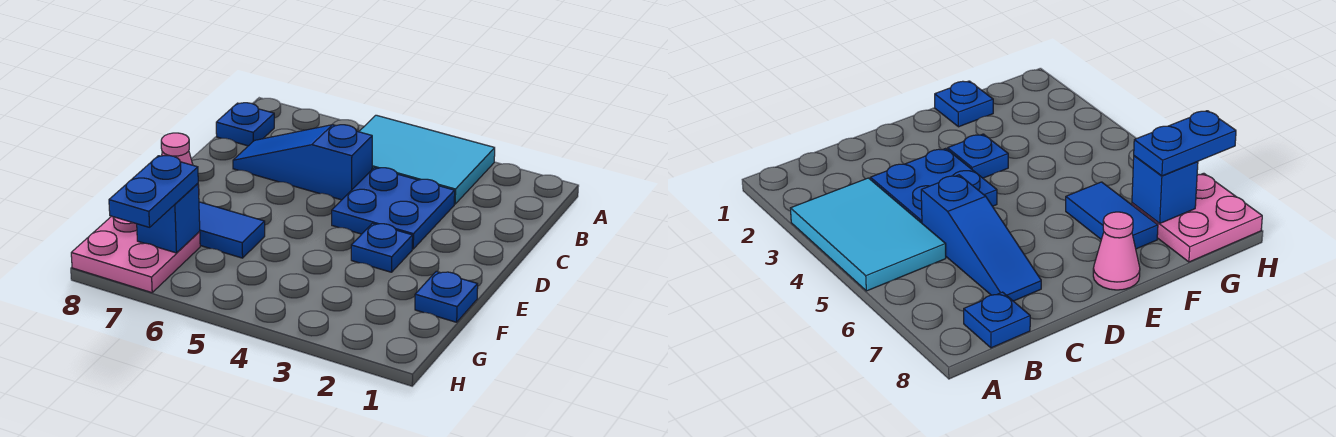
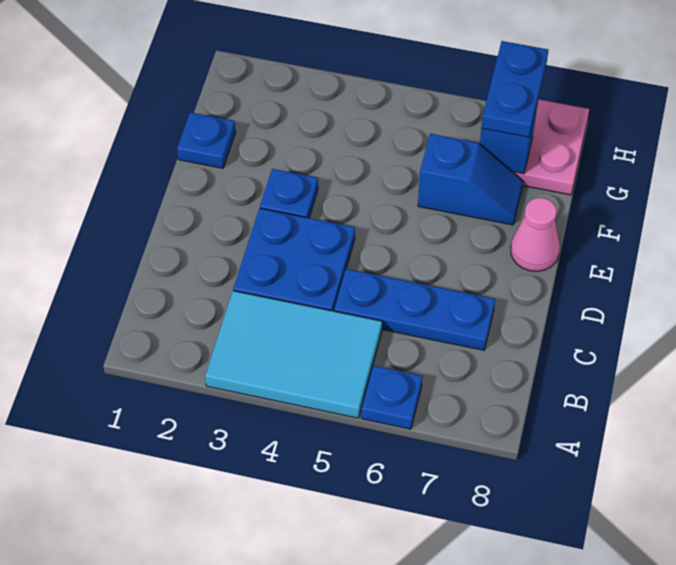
blue 1x1 plate [216,103,274,146] -> blue 1x1 plate moved to [361,366,422,429]
blue 1x3 slope [233,125,372,200] -> blue 1x3 plate [334,269,495,350]
blue 1x2 tile [199,202,265,258] -> blue 1x2 slope [418,134,523,225]

